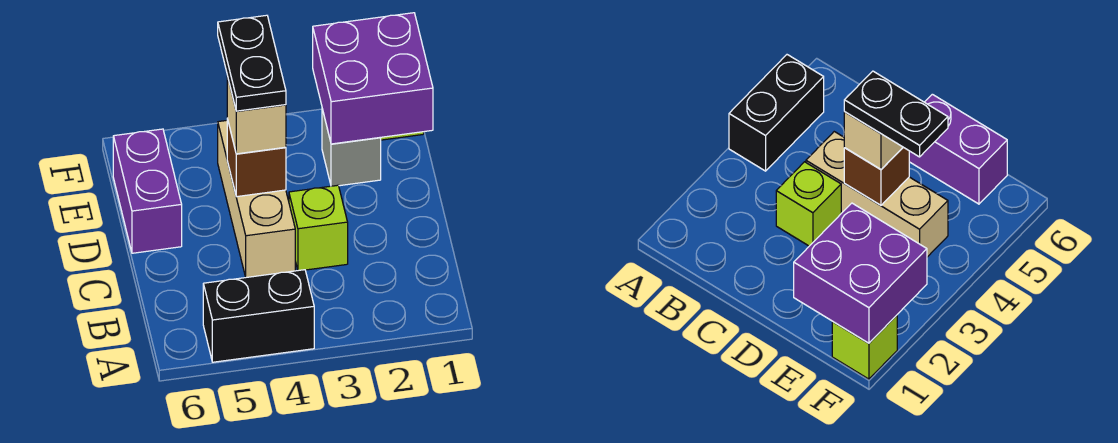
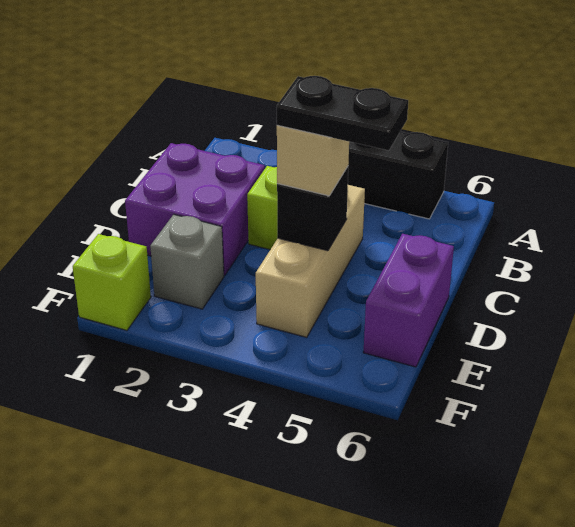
brown 1x1 brick [227,119,286,197] -> black 1x1 brick [277,167,348,251]
black 1x2 plate [218,15,286,111] -> black 1x2 plate turned to [277,76,408,150]
purple 2x2 brick [313,13,433,144] -> purple 2x2 brick moved to [125,143,265,275]

